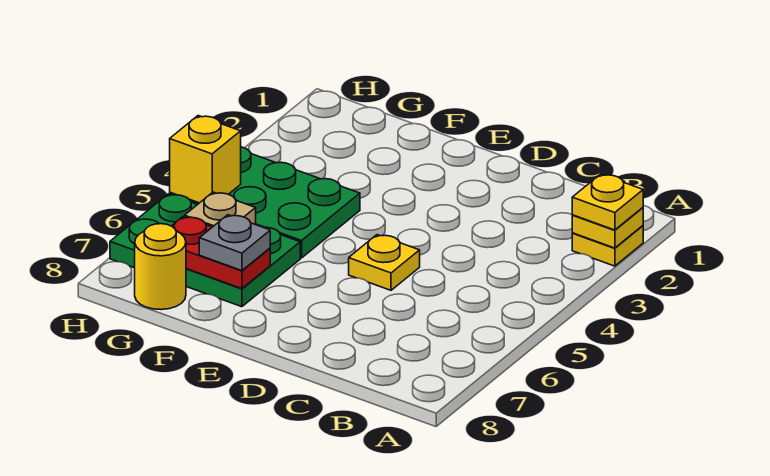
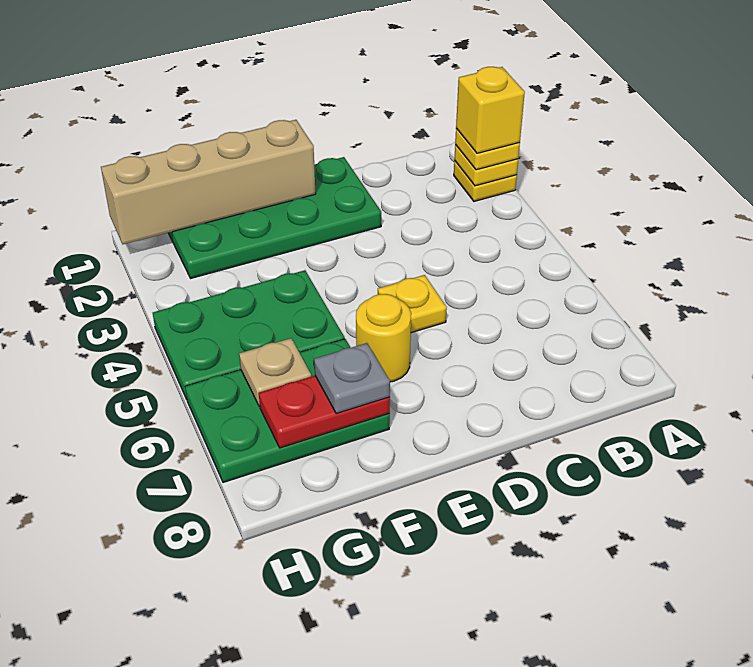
none -> green 2x4 plate [169,157,381,278]
none -> tan 1x4 brick [101,120,316,244]
yellow 1x1 round brick [135,224,186,310] -> yellow 1x1 round brick moved to [356,294,411,382]
yellow 1x1 brick [170,116,241,203] -> yellow 1x1 brick moved to [456,67,525,153]

